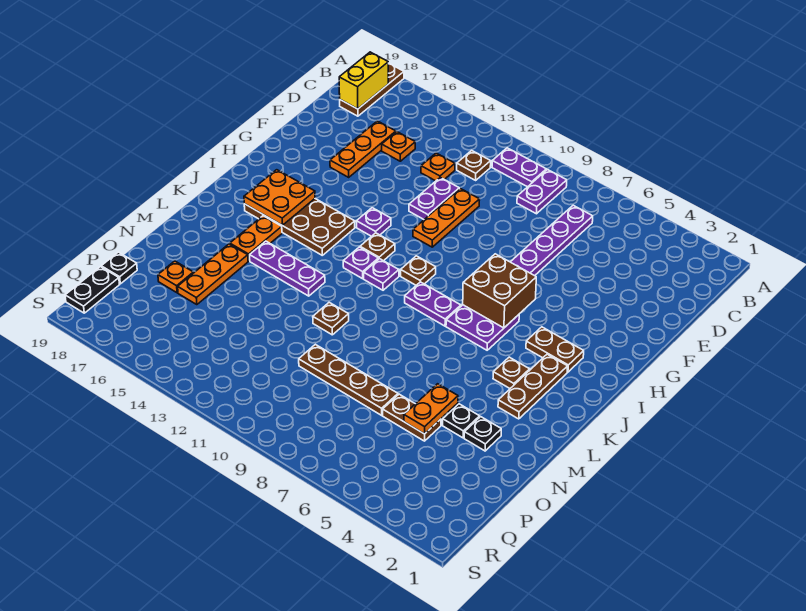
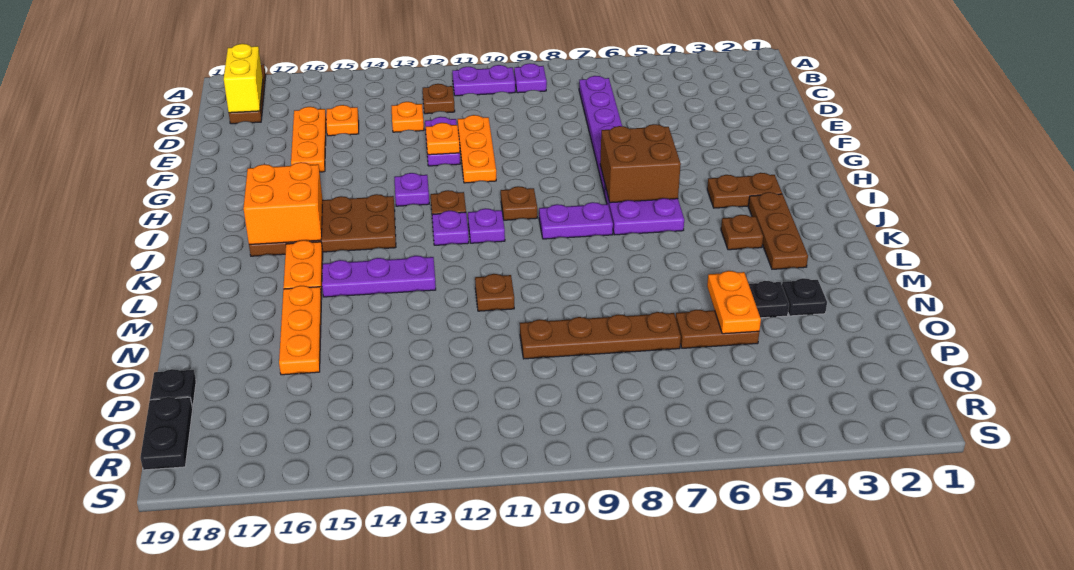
purple 1x2 plate [517,170,567,214] -> purple 1x1 plate [514,63,547,93]
orange 2x2 plate [244,170,315,225] -> orange 2x2 brick [243,162,323,244]
orange 1x1 plate [158,261,193,293] -> orange 1x1 plate moved to [425,123,460,155]

